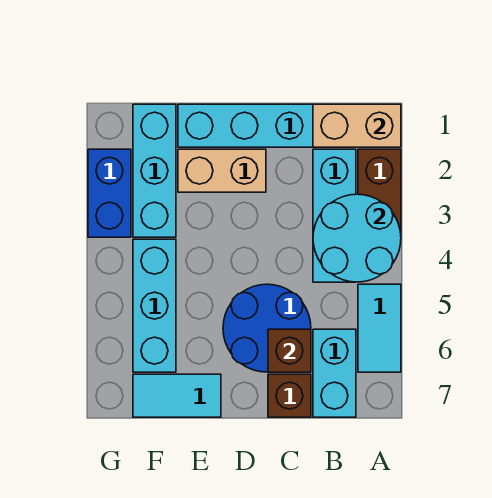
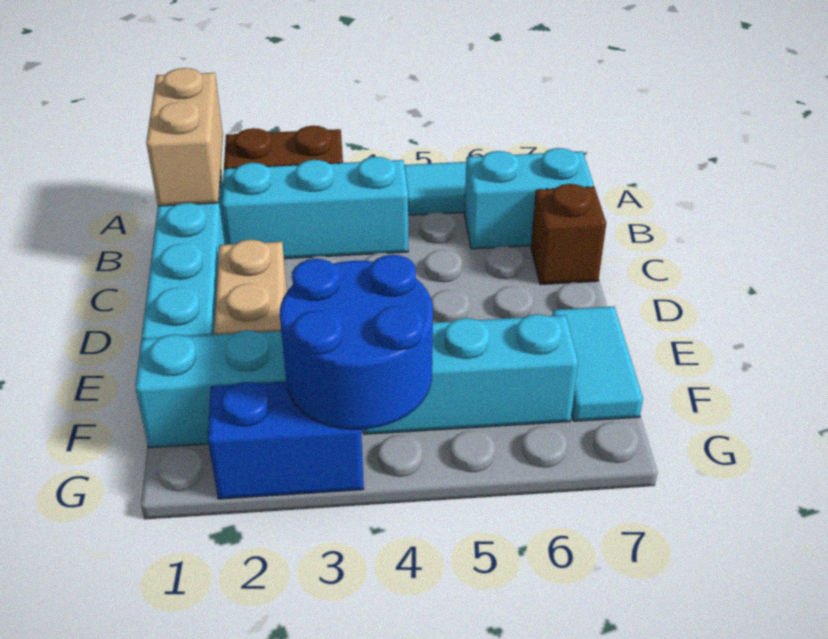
cyan 2x2 round brick [313,194,401,282] -> none
blue 2x2 round brick [223,284,311,372] -> blue 2x2 round brick moved to [280,255,433,429]
brown 1x1 brick [268,329,311,372] -> none

